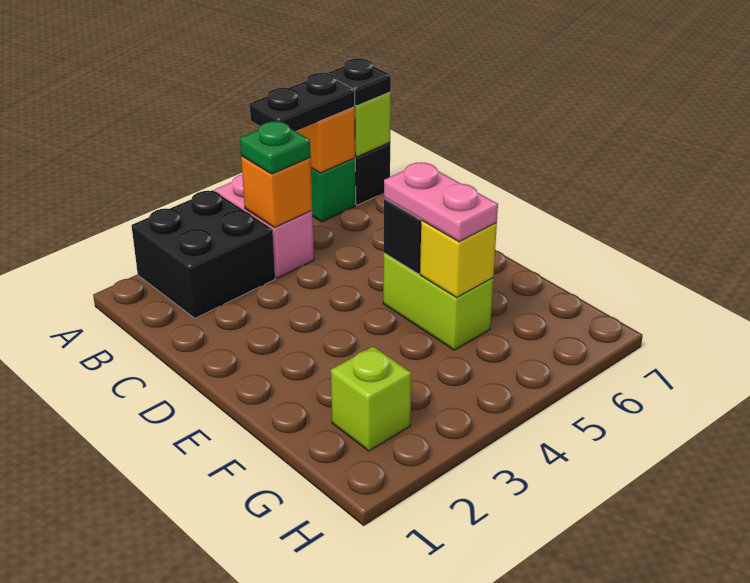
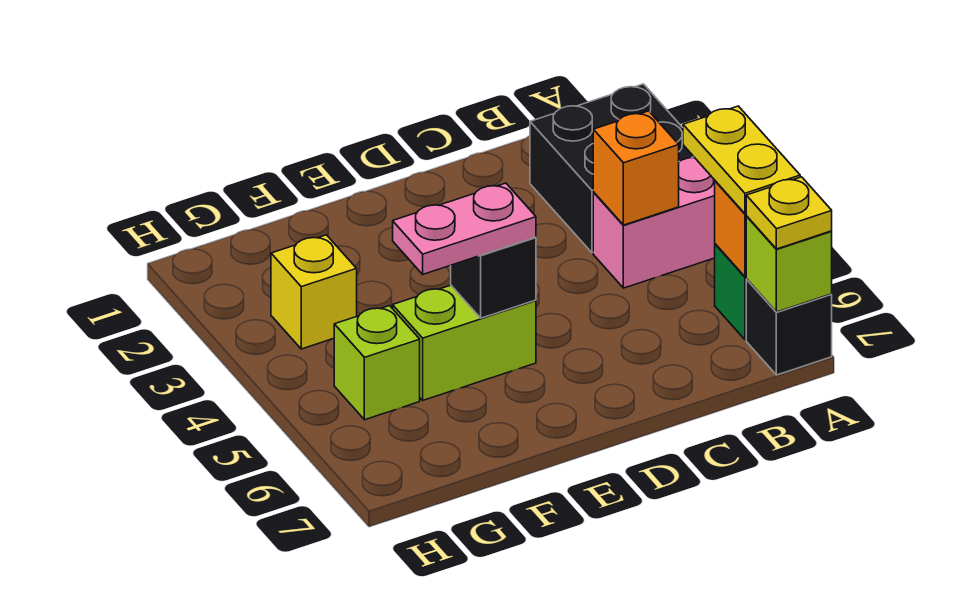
black 1x2 plate [250,73,355,131] -> yellow 1x2 plate [683,106,800,214]
black 1x1 plate [328,58,391,106] -> yellow 1x1 plate [746,177,832,249]
green 1x1 plate [240,121,311,174] -> none
yellow 1x1 brick [420,221,497,297] -> yellow 1x1 brick moved to [271,235,357,349]
lime 1x1 brick [331,346,411,451] -> lime 1x1 brick moved to [334,306,420,420]

